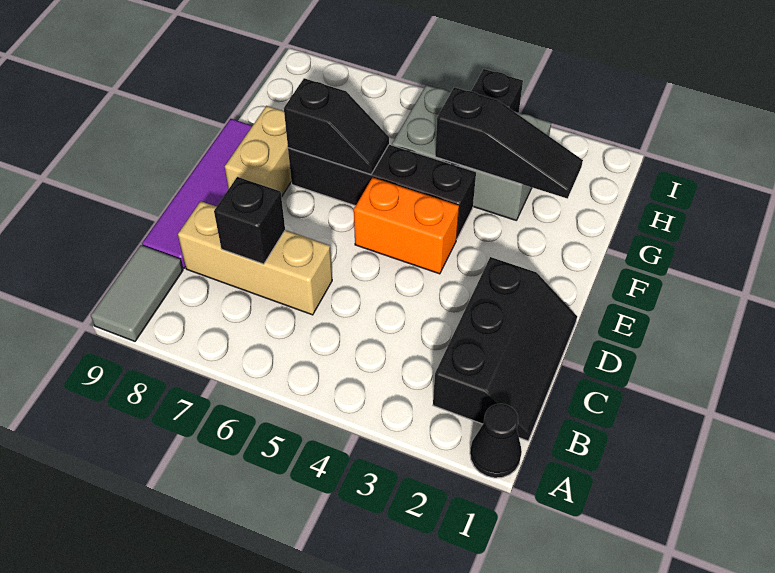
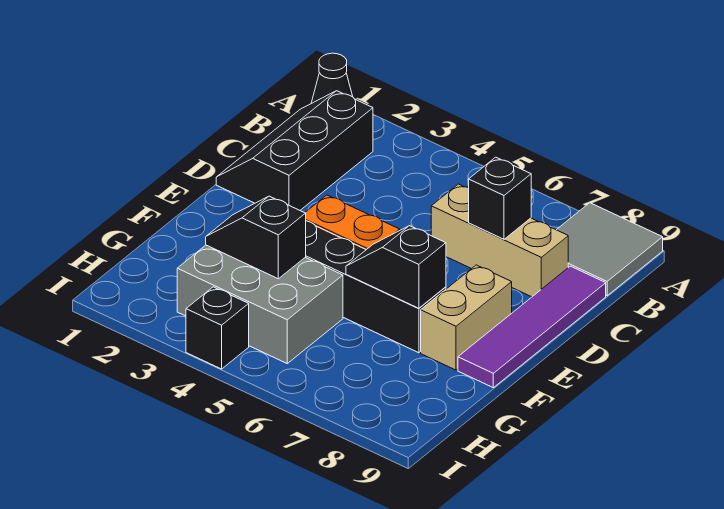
grey 1x2 tile [91,245,183,341] -> grey 2x2 tile [557,203,663,296]
black 1x3 slope [435,87,583,199] -> black 1x2 slope [206,196,306,279]

